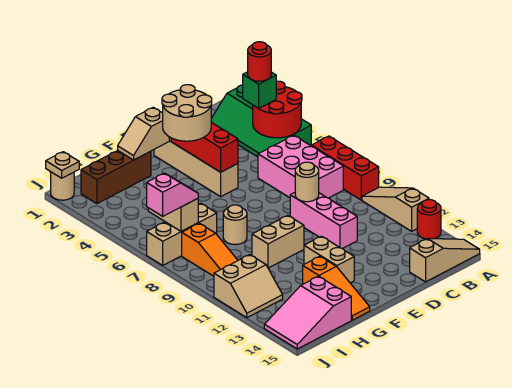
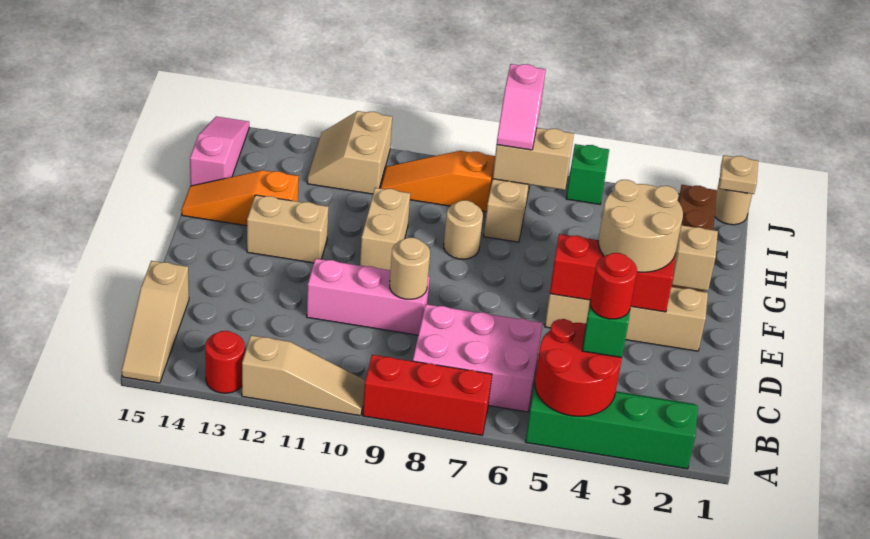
pink 2x3 slope [264,276,351,349] -> pink 1x3 slope [190,116,249,186]
none -> green 1x1 brick [566,144,609,204]

